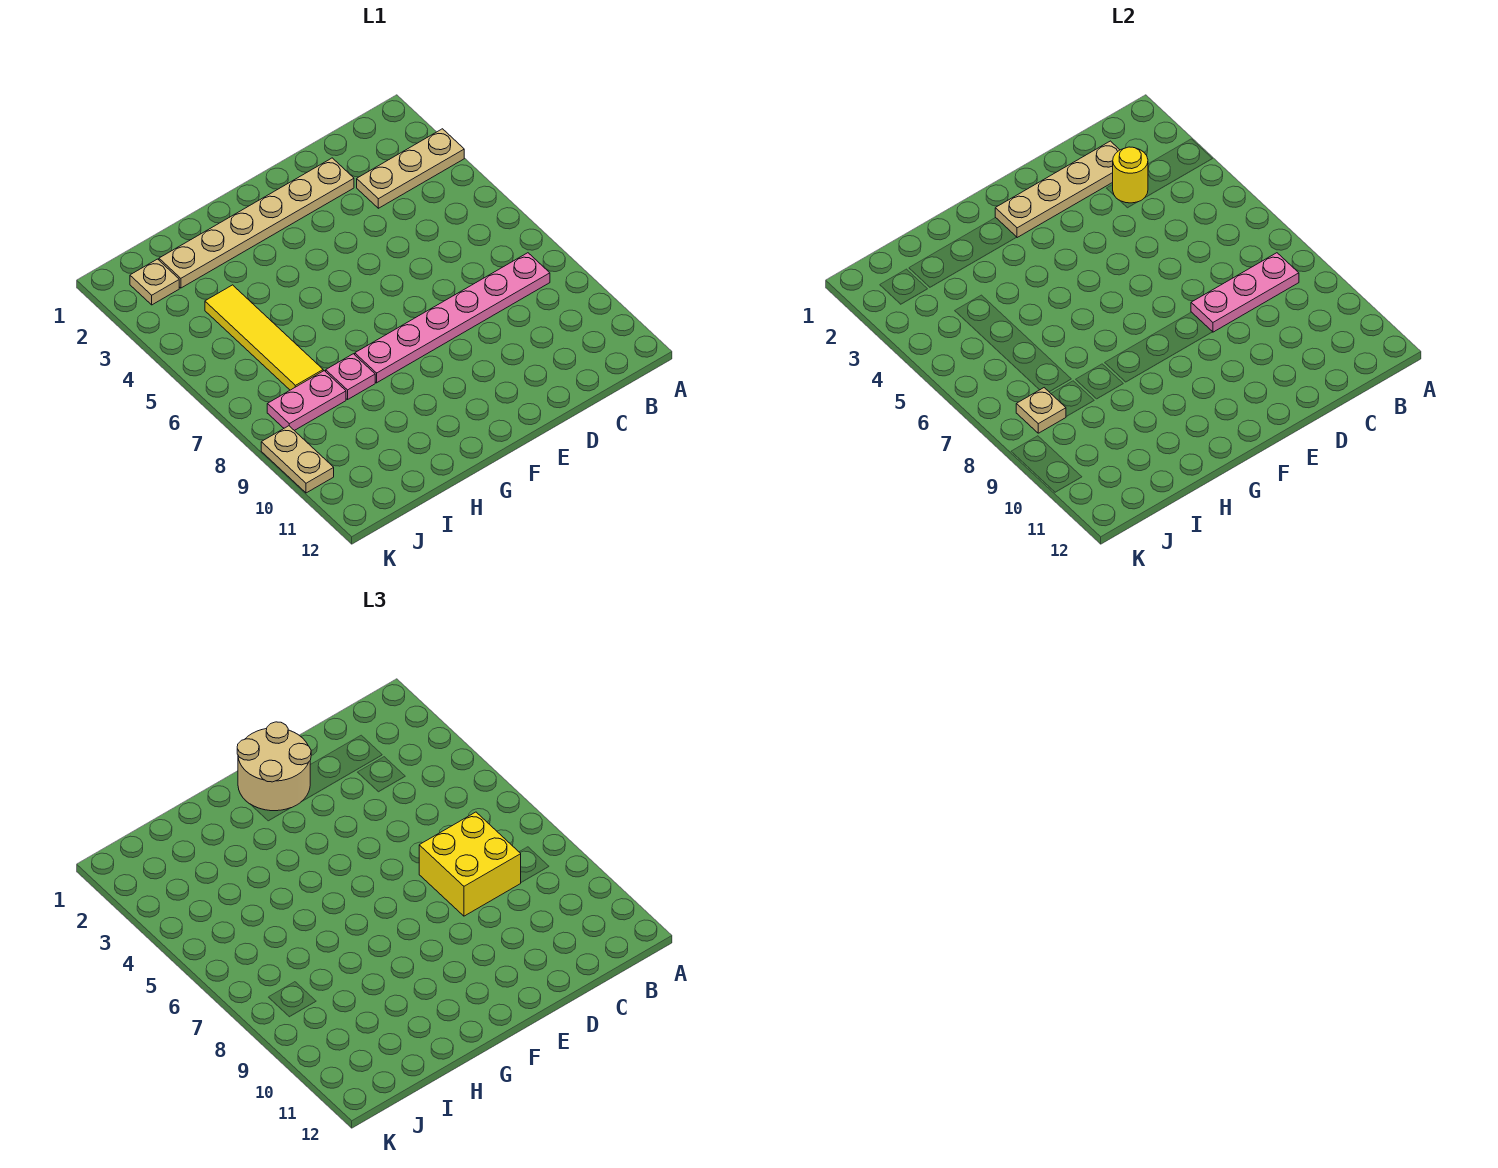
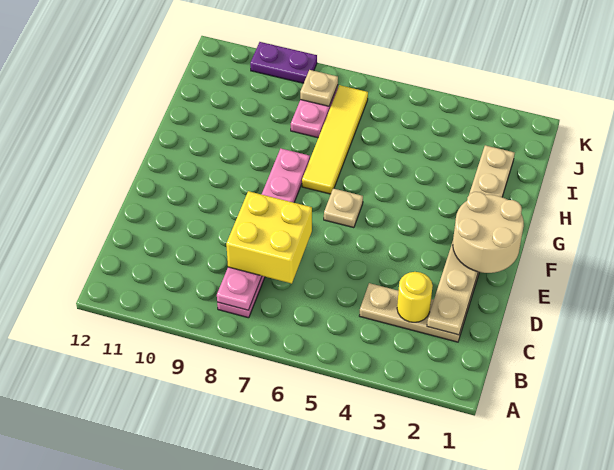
tan 1x3 plate [357,129,464,208] -> tan 1x3 plate turned to [359,283,467,342]
pink 1x1 plate [326,354,375,399] -> none
yellow 1x4 tile [205,285,323,390] -> yellow 1x4 tile turned to [302,85,368,194]
tan 1x1 plate [130,259,179,305] -> tan 1x1 plate moved to [324,188,363,228]
tan 1x2 plate [261,426,334,493] -> purple 1x2 plate [250,42,317,83]

